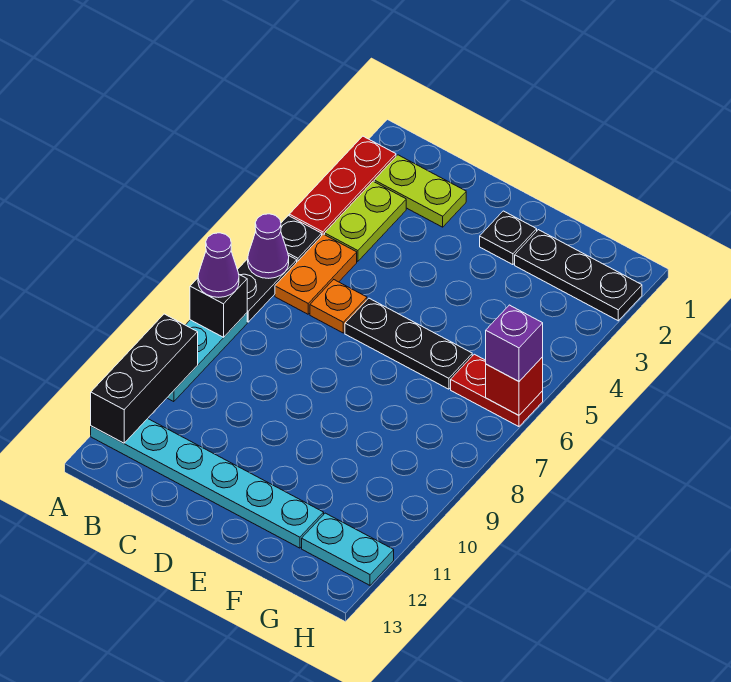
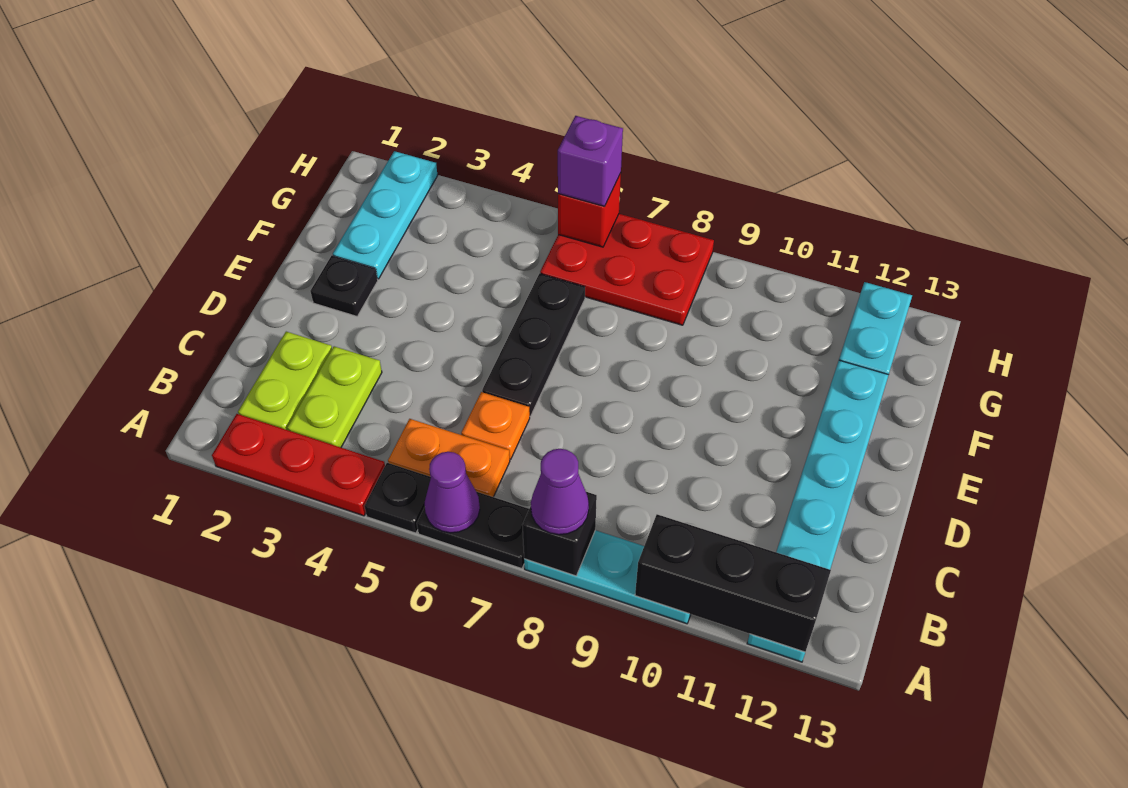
lime 1x2 plate [325,181,406,261] -> lime 1x2 plate turned to [287,346,382,447]
black 1x3 plate [515,230,642,321] -> cyan 1x3 plate [333,151,438,279]
red 1x2 plate [451,354,543,427] -> red 2x3 plate [540,214,714,325]

